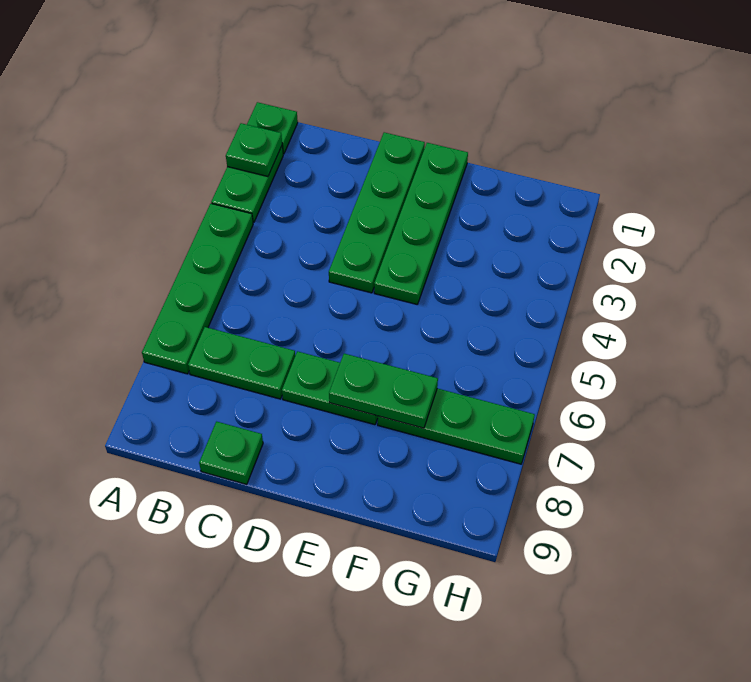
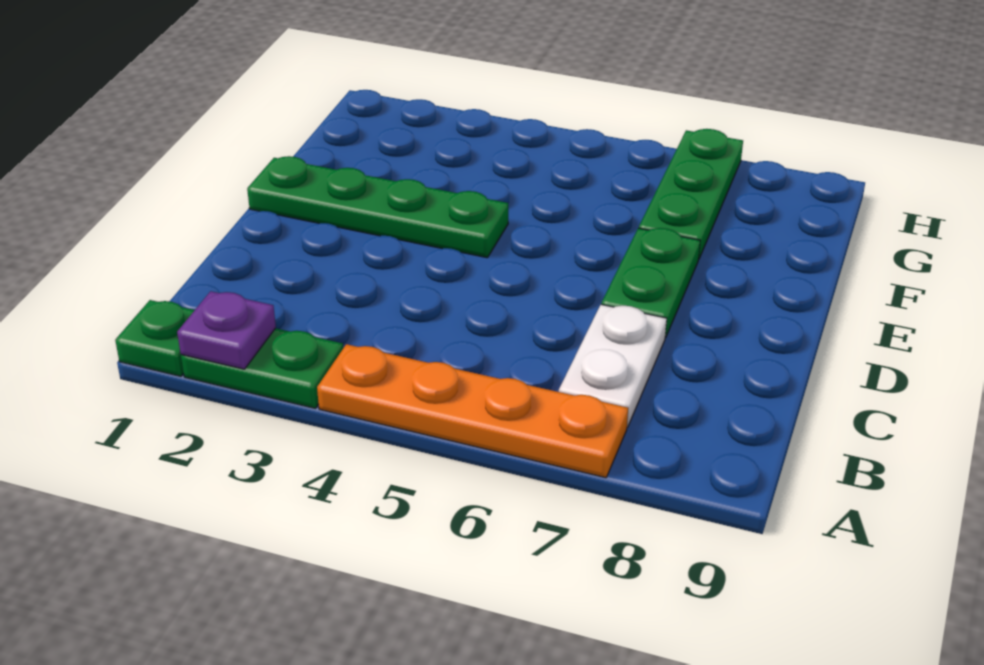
green 1x1 plate [226,123,282,177] -> purple 1x1 plate [177,291,276,369]
green 1x4 plate [142,204,253,374] -> orange 1x4 plate [317,344,628,478]
green 1x2 plate [188,327,295,399] -> white 1x2 plate [559,305,667,428]
green 1x1 plate [199,422,263,484] -> none
green 1x4 plate [329,132,425,293] -> none
green 1x2 plate [329,354,438,428] -> none

